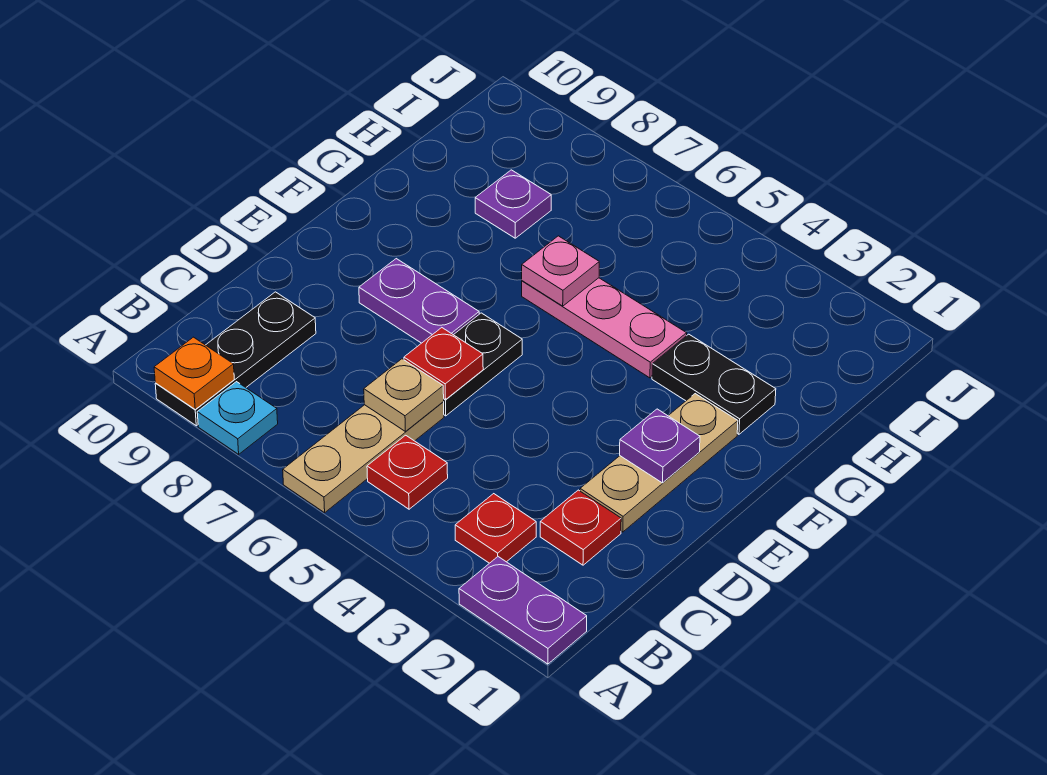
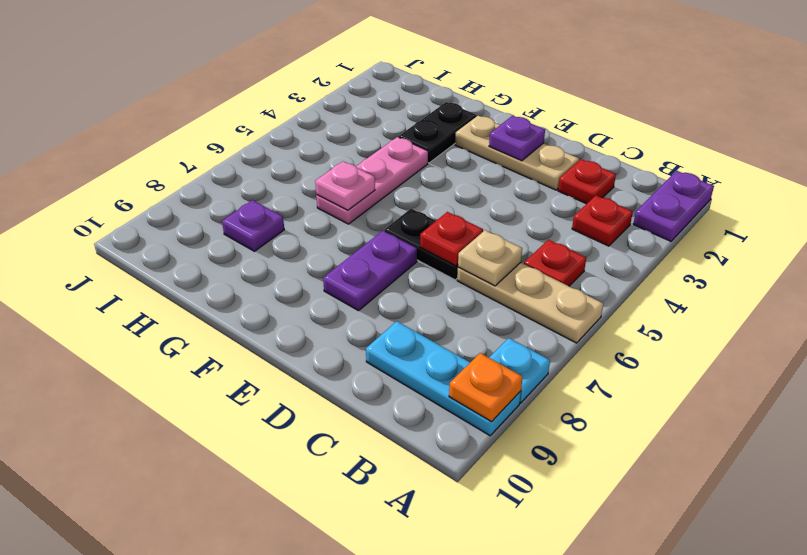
black 1x3 plate [155,292,316,426] -> cyan 1x3 plate [366,321,521,436]

